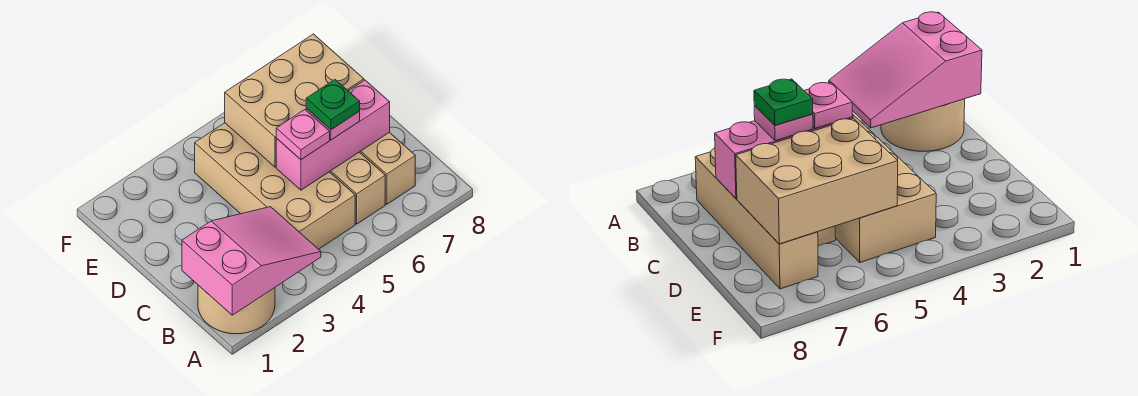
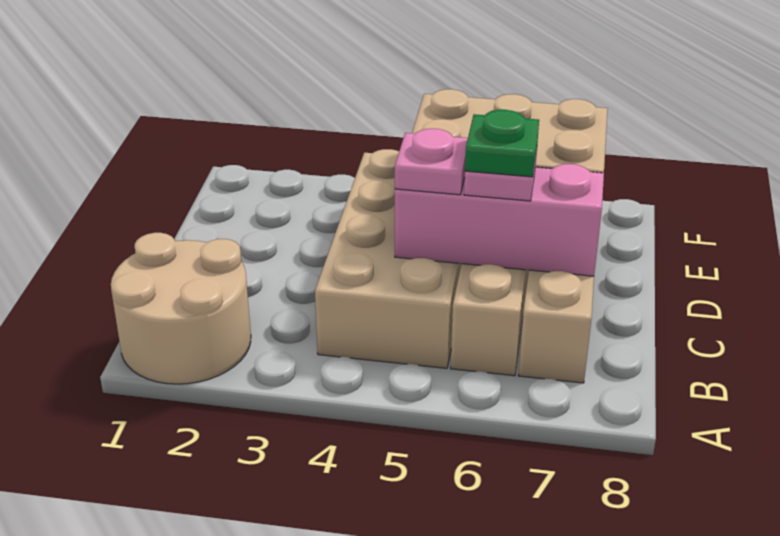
pink 2x3 slope [182,207,321,315] -> none

